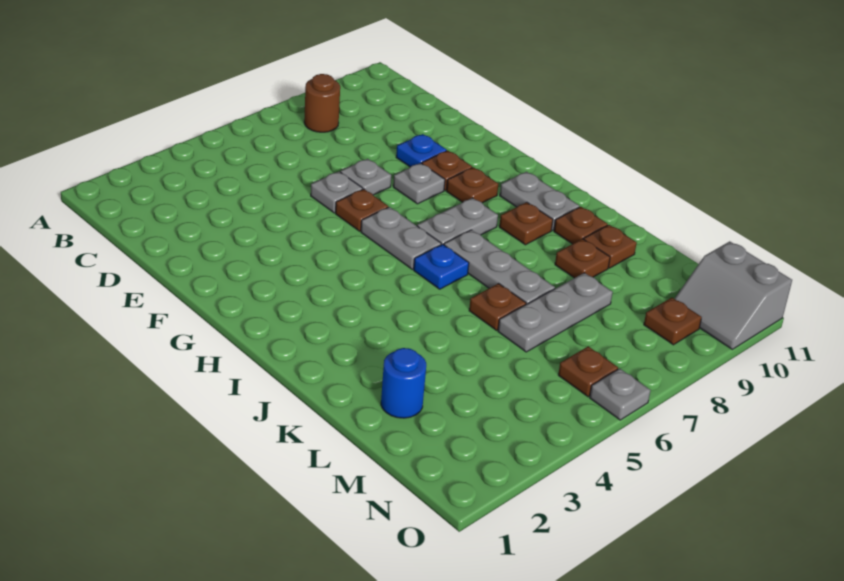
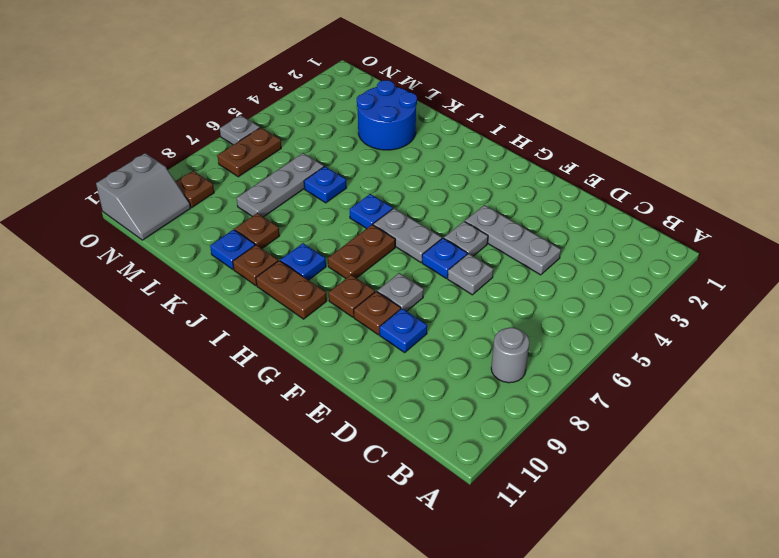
brown 1x1 round brick [304,74,340,132] -> grey 1x1 round brick [491,328,529,383]
grey 1x1 plate [340,159,391,195] -> grey 1x1 plate moved to [444,222,488,256]
brown 1x1 plate [336,189,388,231] -> blue 1x1 plate [422,238,467,278]
grey 1x2 plate [417,198,498,245] -> brown 1x2 plate [328,225,395,278]
grey 1x2 plate [500,172,579,231] -> brown 1x2 plate [256,261,327,319]
grey 1x3 plate [444,230,555,304] -> grey 1x3 plate moved to [465,205,561,275]
brown 1x1 plate [499,202,553,245] -> blue 1x1 plate [280,243,326,280]
brown 1x1 plate [469,284,526,330] -> blue 1x1 plate [304,166,346,203]
brown 1x1 plate [584,225,637,268] -> blue 1x1 plate [210,230,255,269]
blue 1x1 round brick [381,348,426,418] -> blue 2x2 round brick [357,80,417,150]
brown 1x1 plate [558,346,618,397] -> brown 1x2 plate [217,128,281,177]
grey 2x2 slope [675,241,792,349] -> grey 2x2 slope turned to [96,153,191,240]

